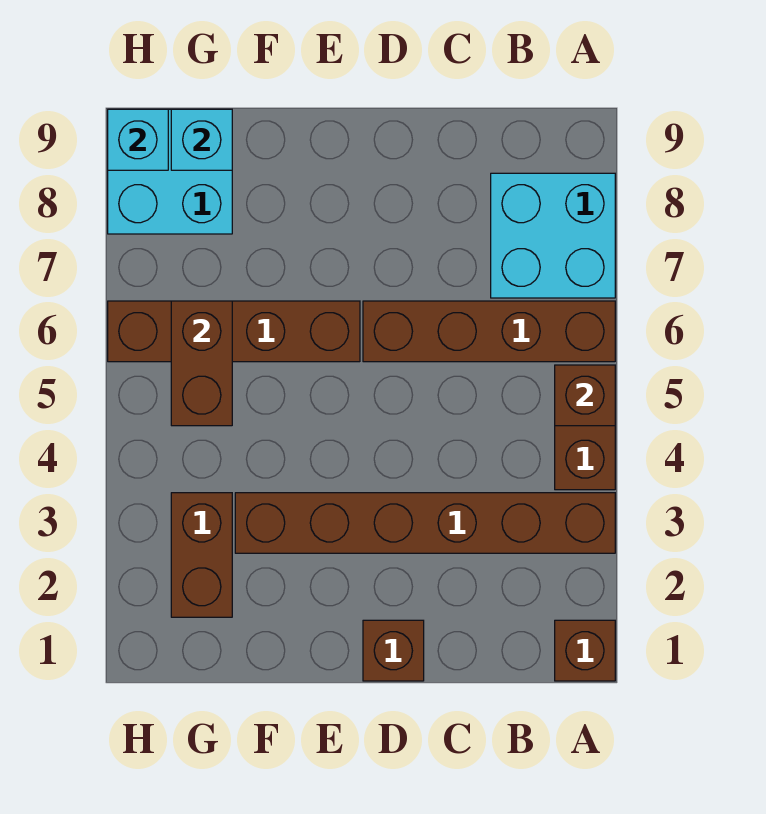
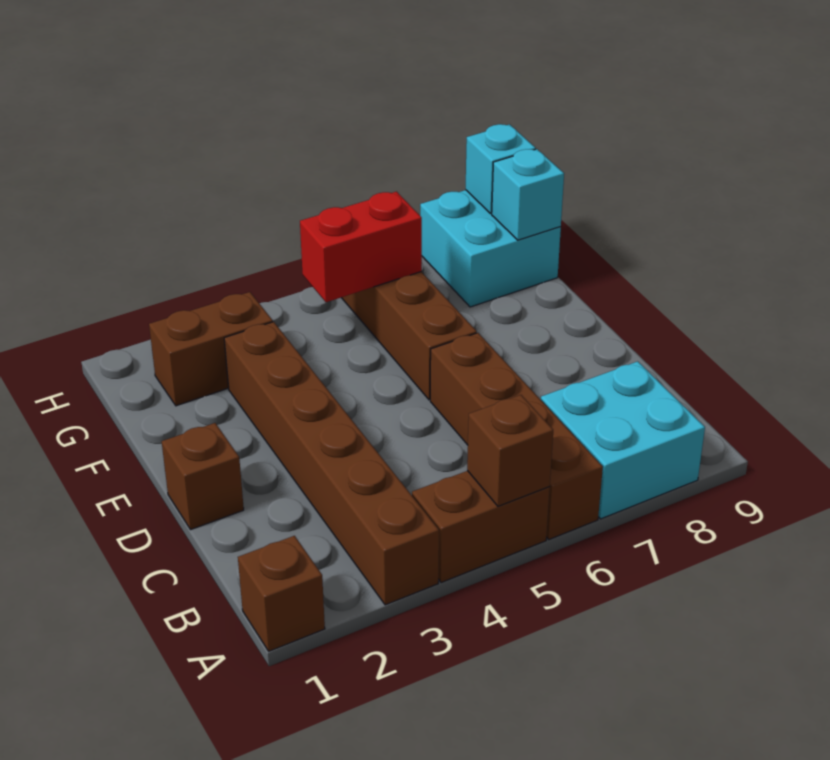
brown 1x2 brick [171,301,232,426] -> red 1x2 brick [300,192,422,302]

